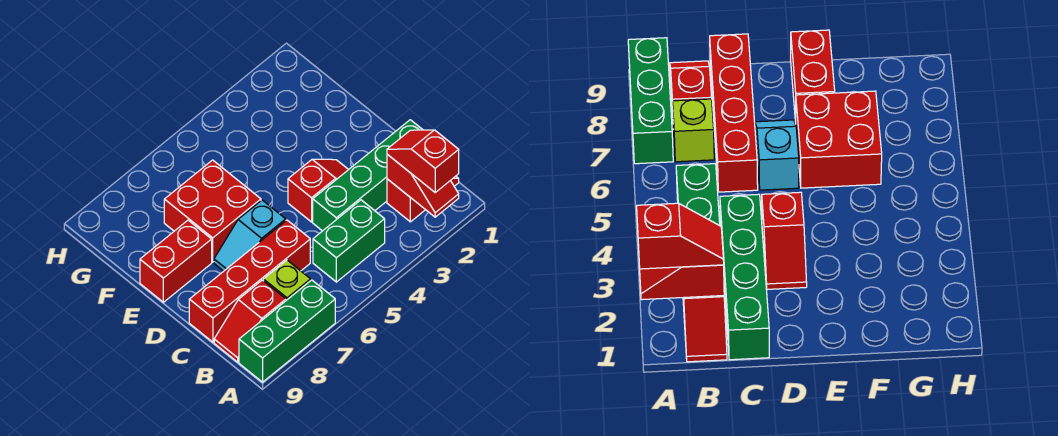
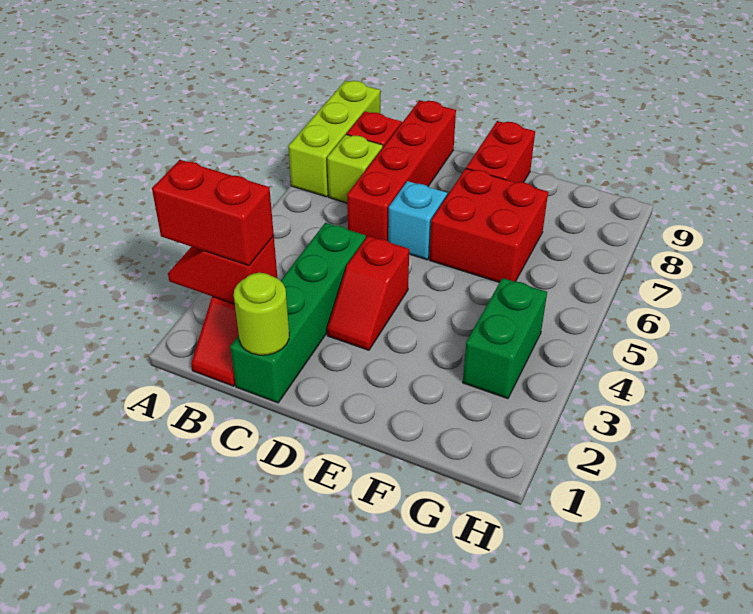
red 1x2 slope [387,130,459,192] -> red 1x2 brick [152,160,274,266]
green 1x3 brick [239,280,335,382] -> lime 1x3 brick [288,81,380,197]
green 1x2 brick [313,200,385,282] -> green 1x2 brick moved to [463,278,547,399]
none -> lime 1x1 round brick [234,273,289,355]

